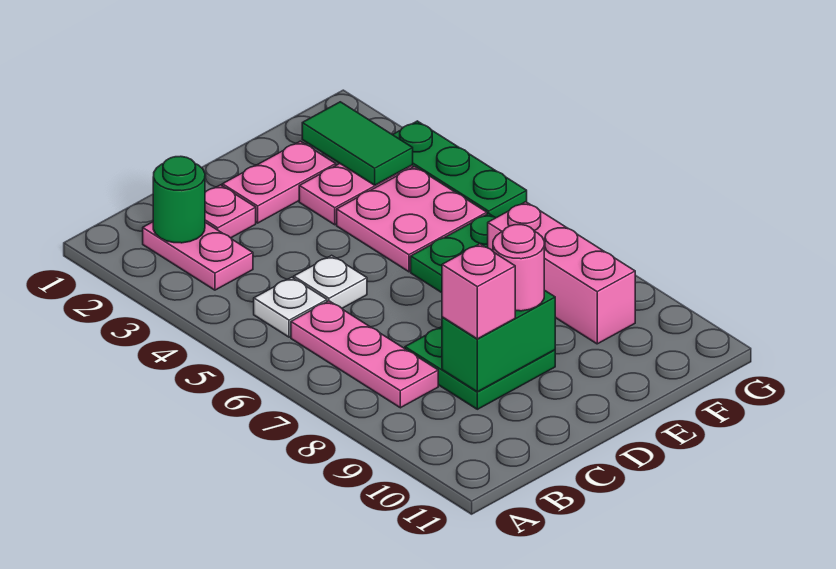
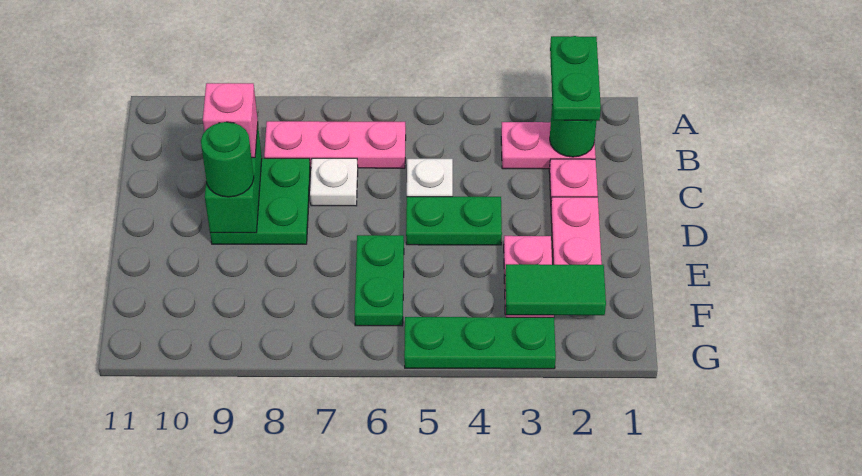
none -> green 1x2 plate [550,36,601,121]
white 1x1 plate [254,277,327,337] -> white 1x1 plate moved to [310,158,358,206]
none -> green 1x2 plate [406,197,502,245]
pink 1x1 round brick [493,225,544,311] -> green 1x1 round brick [201,122,254,197]
pink 2x2 plate [337,167,487,272] -> none
pink 1x3 brick [488,202,635,344] -> none

